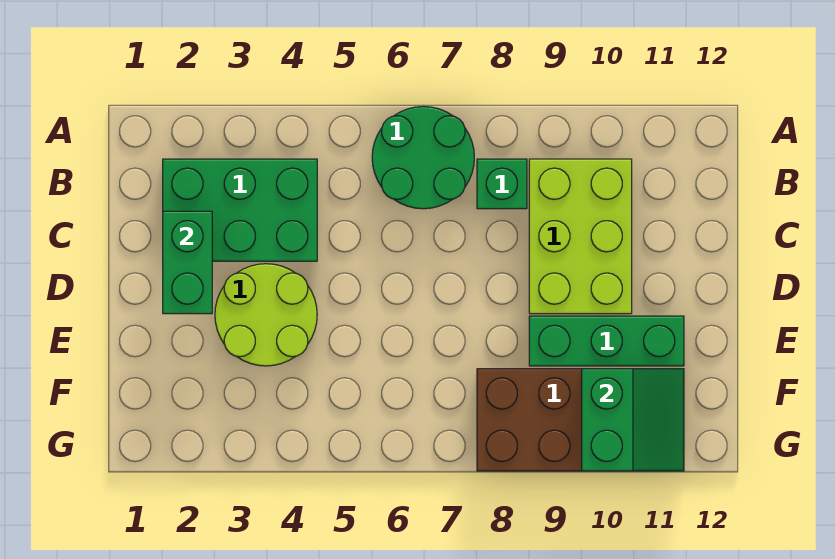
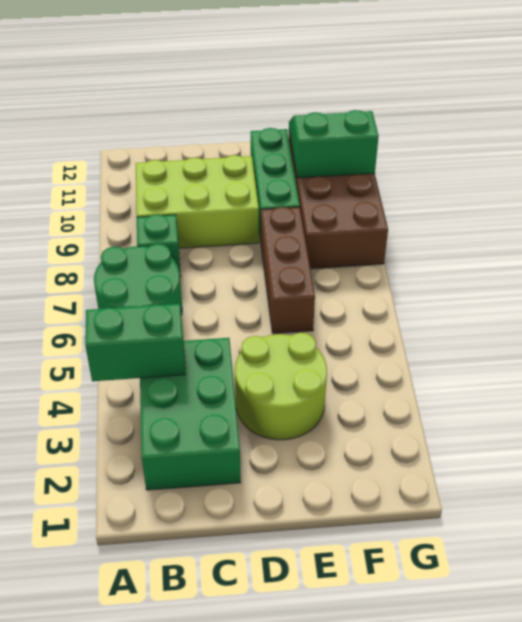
green 1x2 brick [163,211,212,314] -> green 1x2 brick moved to [85,304,185,381]
none -> brown 1x3 brick [261,207,315,334]

